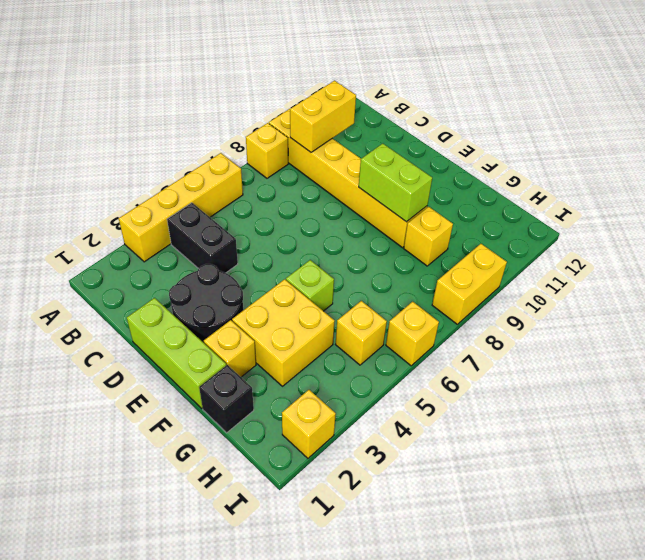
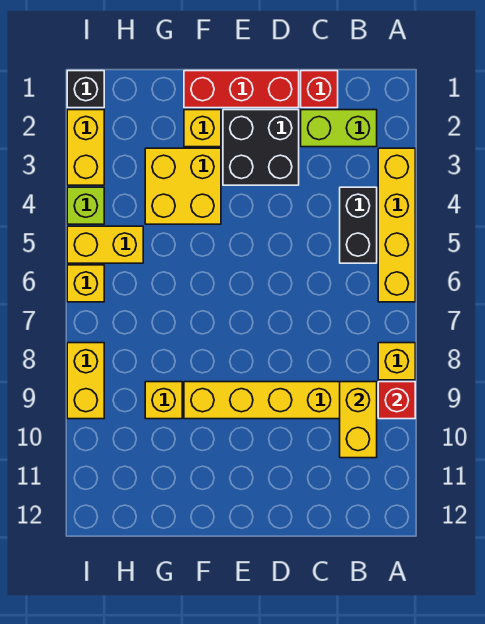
none -> red 1x1 brick [378,382,415,419]
black 1x2 brick [167,203,238,273] -> black 1x2 brick turned to [340,187,377,263]
none -> red 1x1 brick [301,71,338,108]
lime 1x3 brick [127,298,226,408] -> red 1x3 brick [184,71,299,108]
black 2x2 round brick [169,264,243,343] -> black 2x2 brick [223,110,299,185]
lime 1x2 brick [359,144,432,222] -> lime 1x2 brick moved to [301,110,377,147]
lime 1x1 brick [286,260,334,311] -> lime 1x1 brick moved to [67,187,104,224]
black 1x1 brick [199,365,254,433] -> black 1x1 brick moved to [67,71,104,108]
yellow 1x1 brick [336,301,387,365] -> yellow 1x2 brick [67,226,143,263]
yellow 1x1 brick [282,390,336,458] -> yellow 1x2 brick [67,110,104,185]

